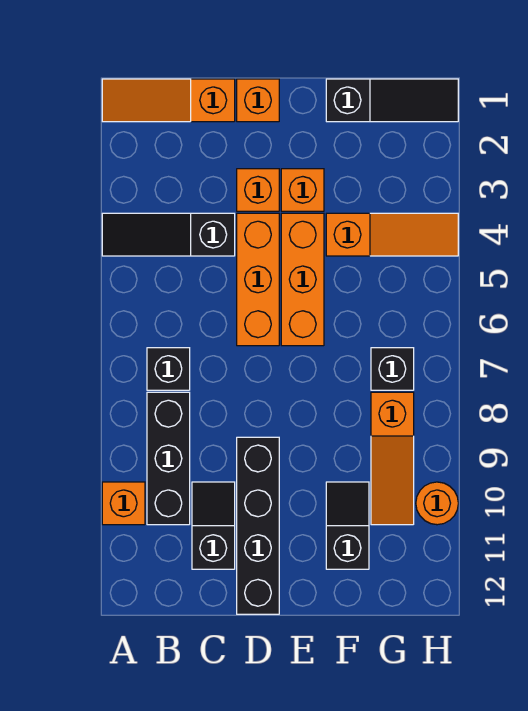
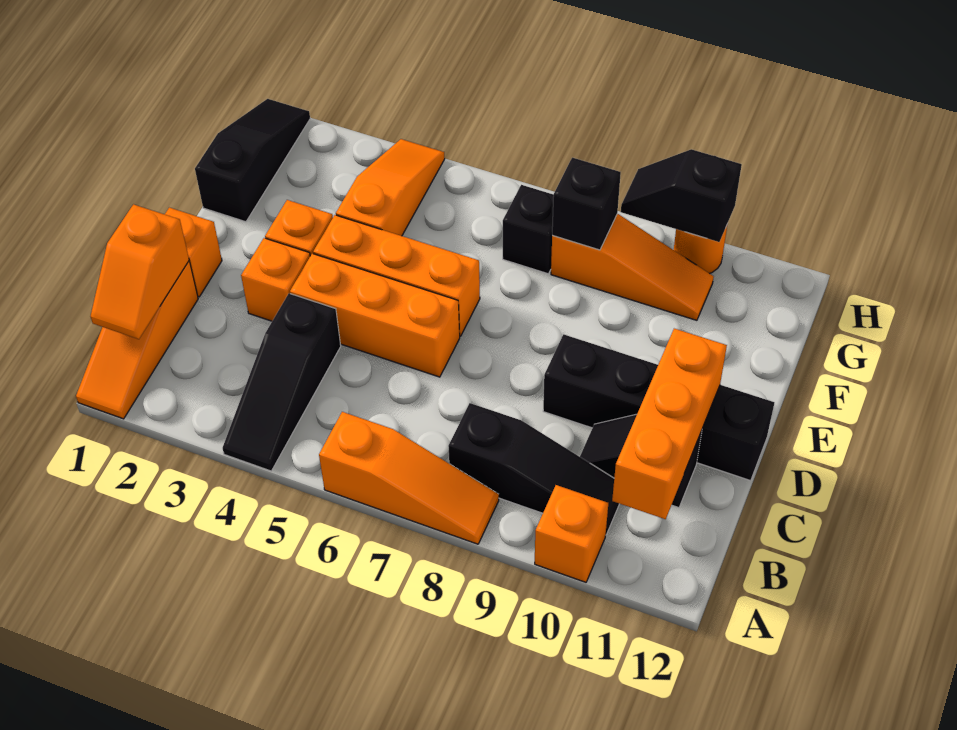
none -> orange 1x3 slope [319,412,499,544]
none -> orange 1x2 slope [91,204,189,339]
black 1x1 brick [147,348,190,390] -> black 1x1 brick moved to [552,158,621,250]
black 1x3 brick [147,392,190,525] -> black 1x3 slope [448,403,619,534]
none -> orange 1x3 brick [612,329,727,519]
black 1x2 slope [326,482,369,569] -> black 1x2 slope moved to [621,149,742,242]

